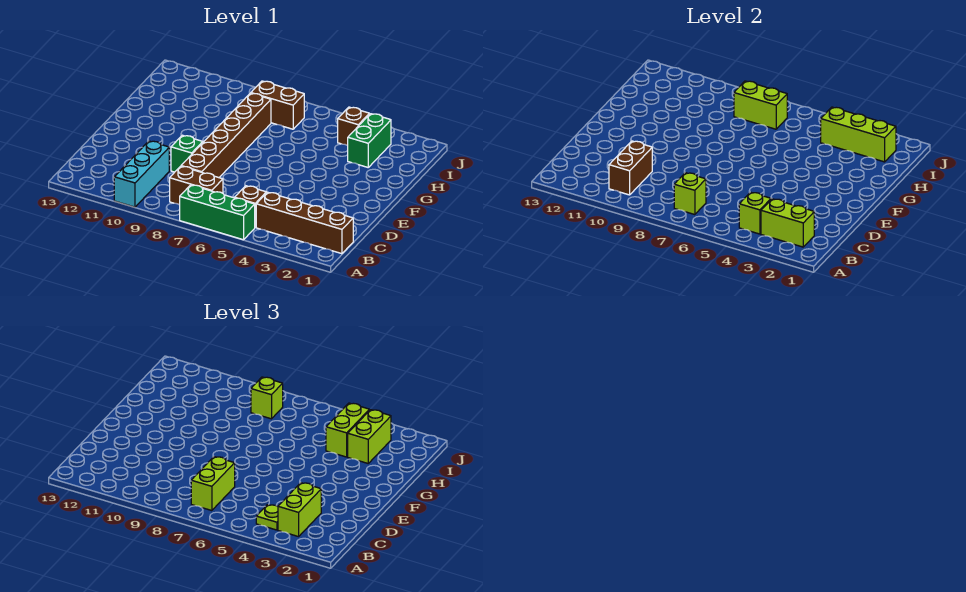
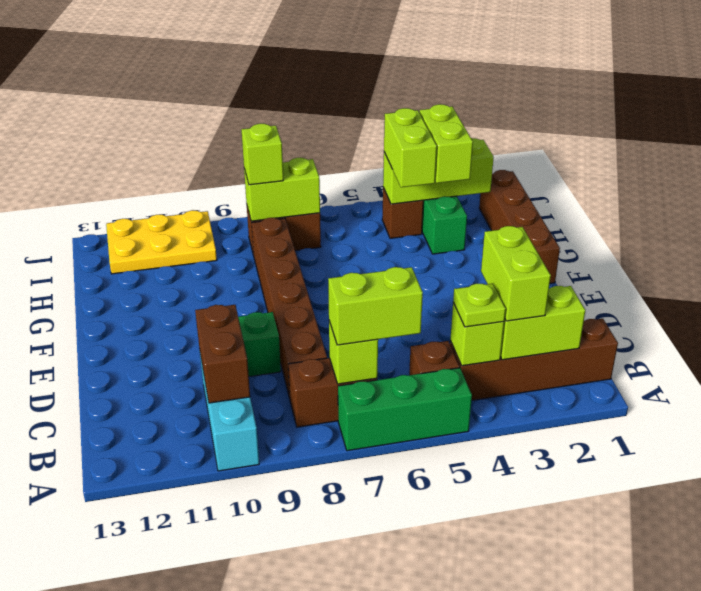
lime 1x2 brick [191,457,235,511] -> lime 1x2 brick turned to [328,267,423,345]
none -> brown 1x4 brick [479,170,560,283]
none -> yellow 2x3 plate [106,210,217,274]

